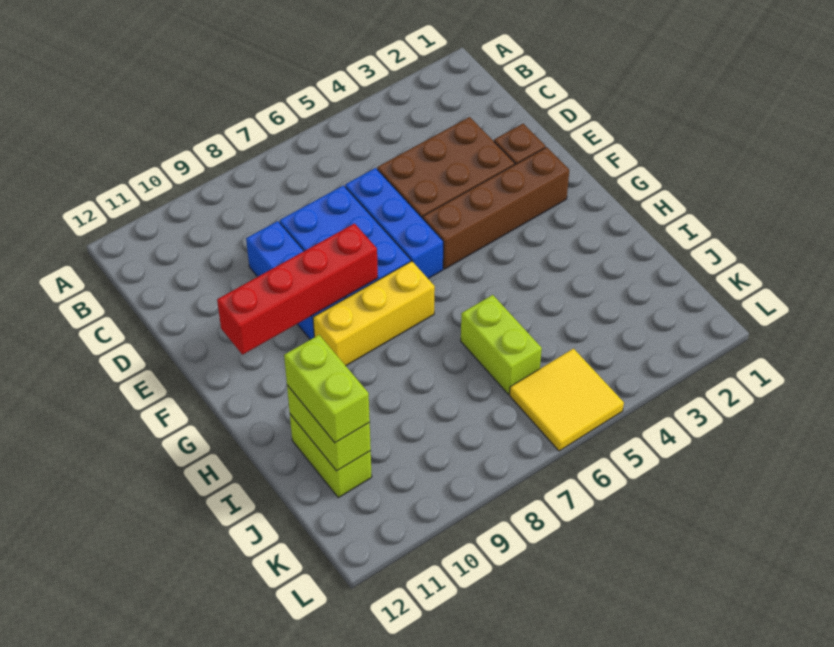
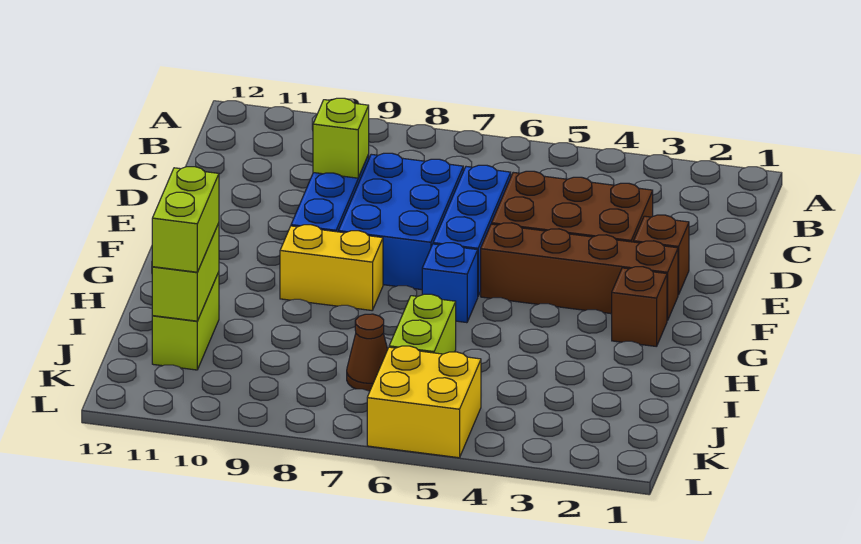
none -> lime 1x1 brick [313,98,369,178]
red 1x4 brick [217,224,378,355] -> none
none -> brown 1x1 brick [612,267,667,347]
none -> blue 1x1 brick [422,243,478,323]
yellow 1x3 brick [313,261,435,366] -> yellow 1x2 brick [280,225,383,310]
none -> brown 1x1 cone [347,314,388,391]
yellow 2x2 tile [509,349,624,451] -> yellow 2x2 brick [367,346,481,458]

